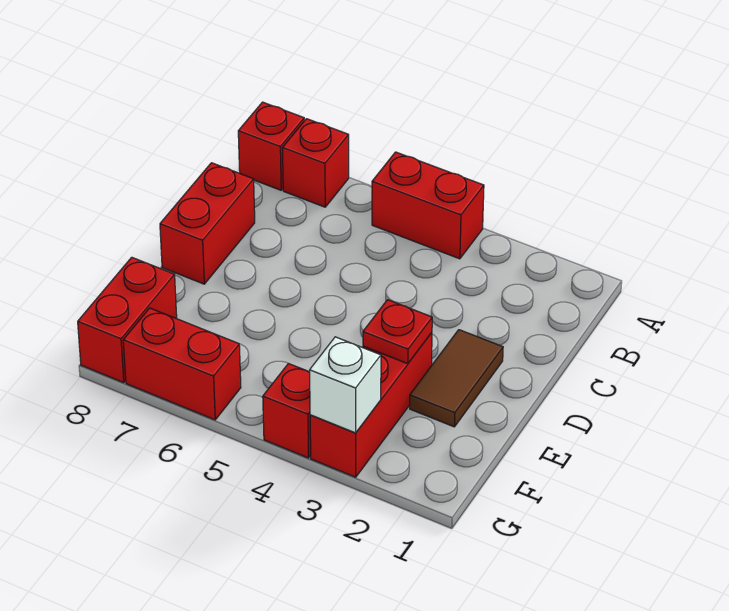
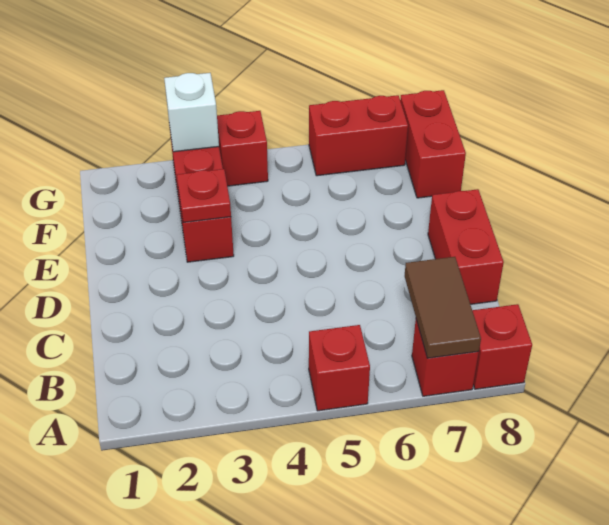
red 1x2 brick [372,152,484,259] -> red 1x1 brick [309,325,370,411]
brown 1x2 tile [410,330,503,427] -> brown 1x2 tile moved to [405,257,481,358]

